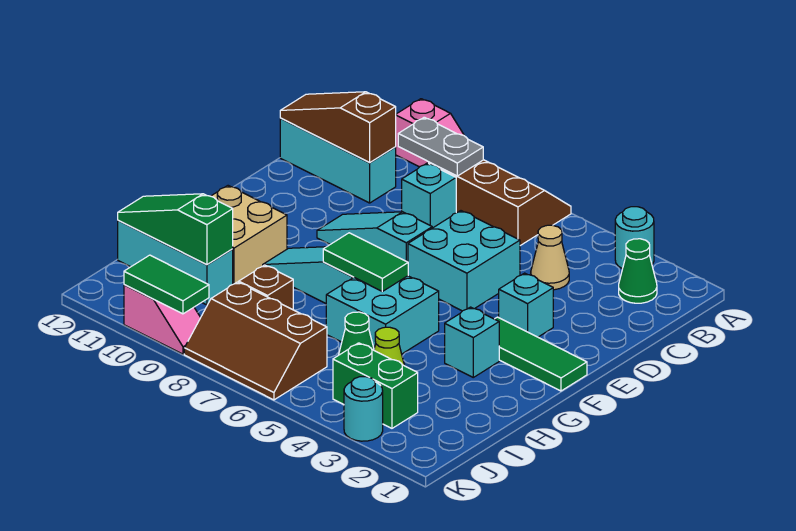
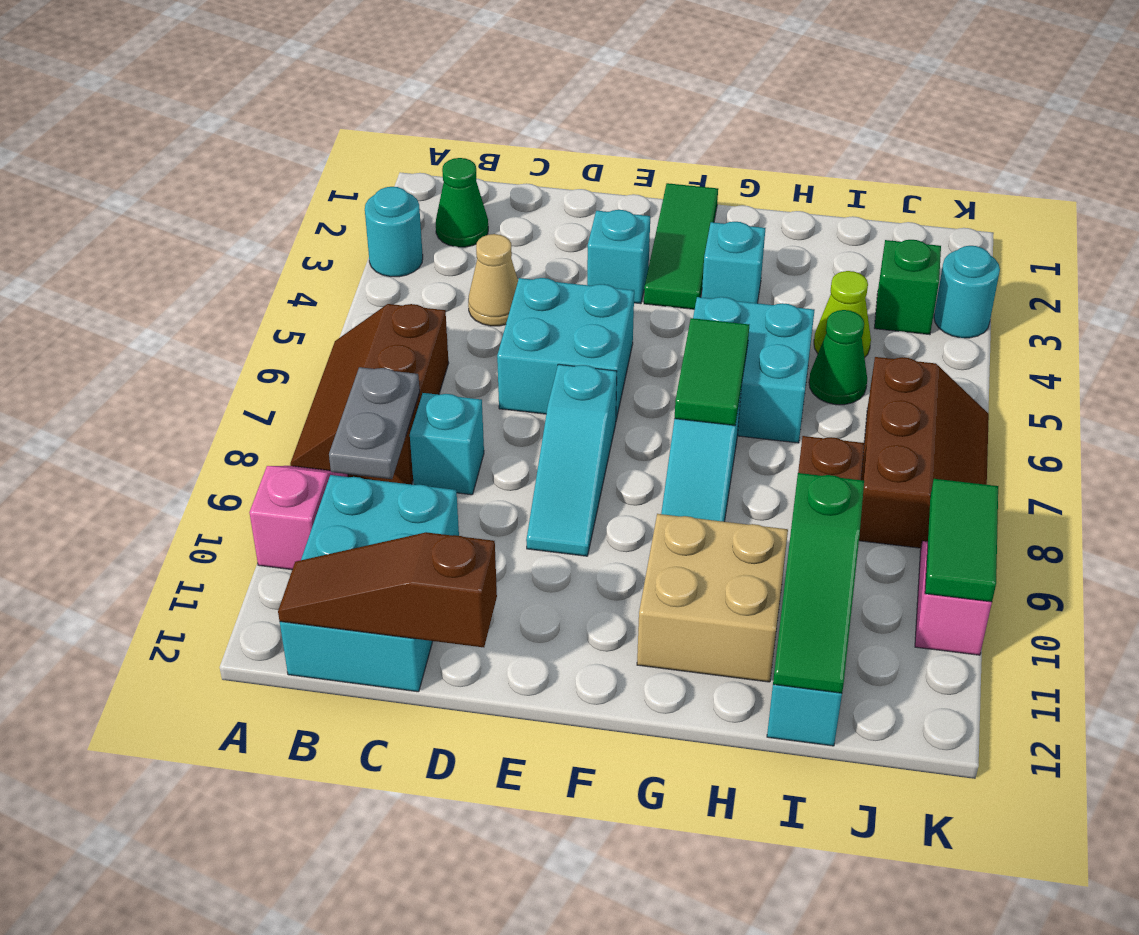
cyan 1x3 brick [280,118,396,203] -> cyan 2x3 brick [280,475,459,692]
brown 1x3 slope [280,92,396,162] -> brown 1x3 slope turned to [278,532,497,647]
green 1x2 brick [333,343,418,428] -> green 1x1 brick [875,240,941,335]

